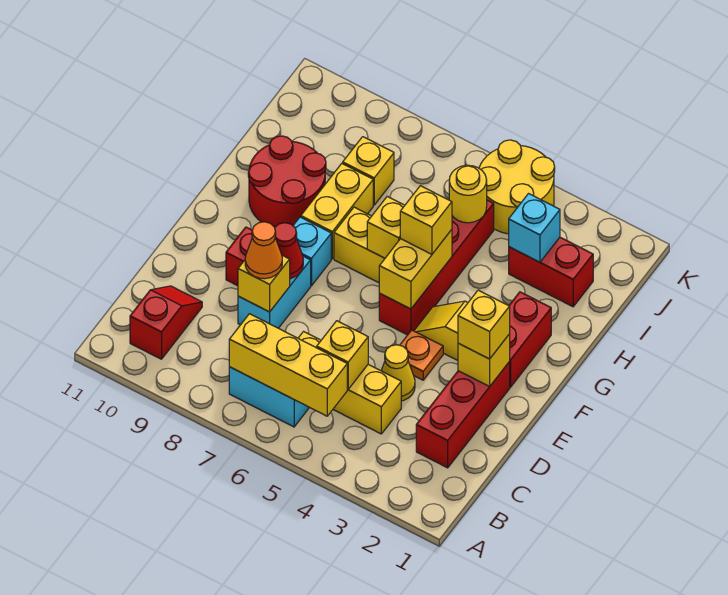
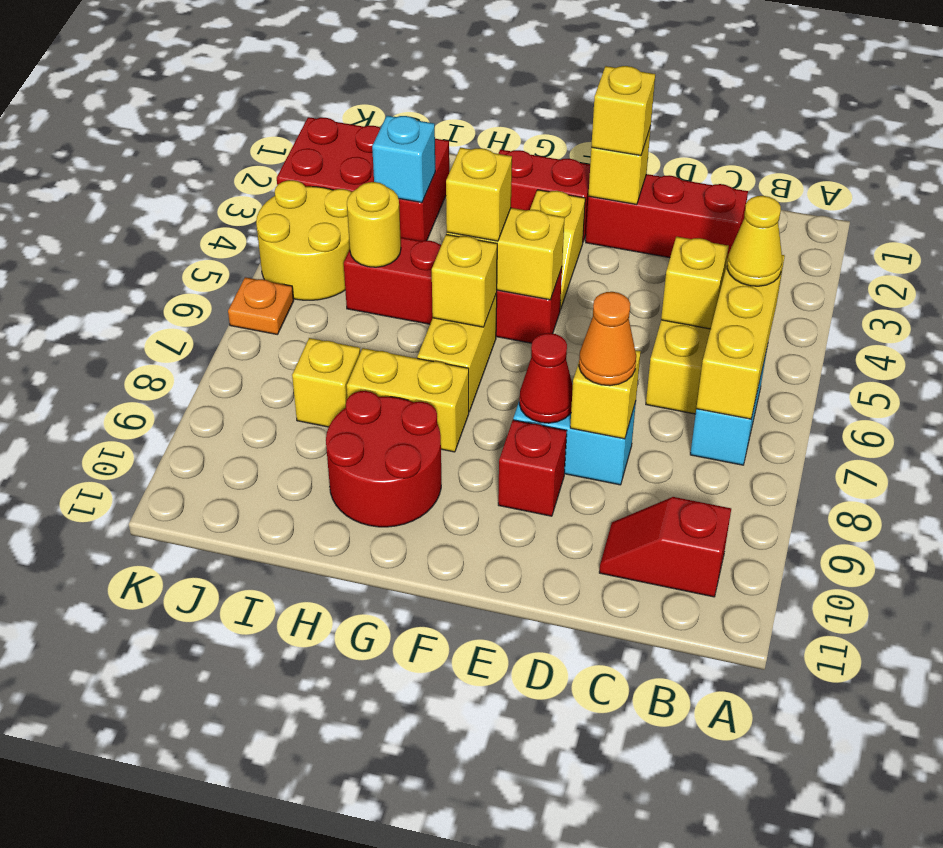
yellow 1x1 cone [381,345,415,401] -> yellow 1x1 cone moved to [727,196,782,286]
orange 1x1 plate [400,330,443,380] -> orange 1x1 plate moved to [228,277,294,335]
cyan 1x1 brick [293,217,331,286] -> none
red 1x2 brick [509,237,593,307] -> red 2x3 brick [277,117,449,241]

